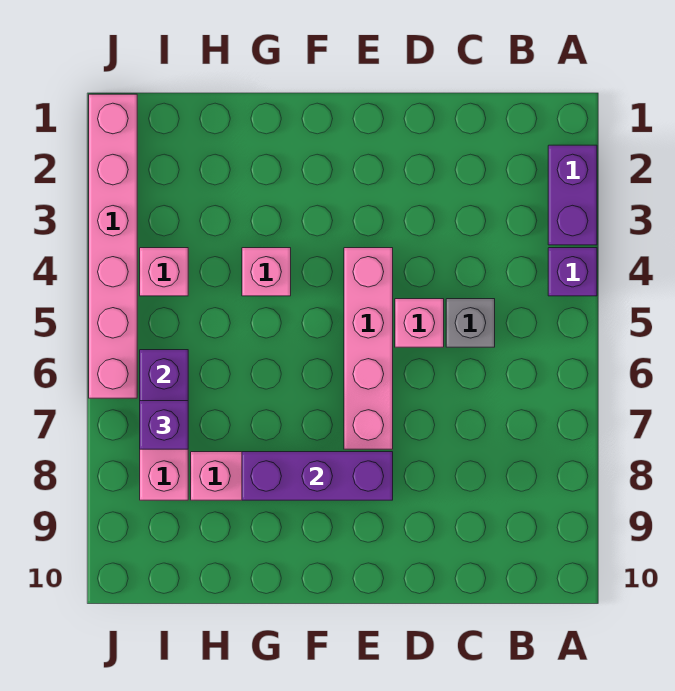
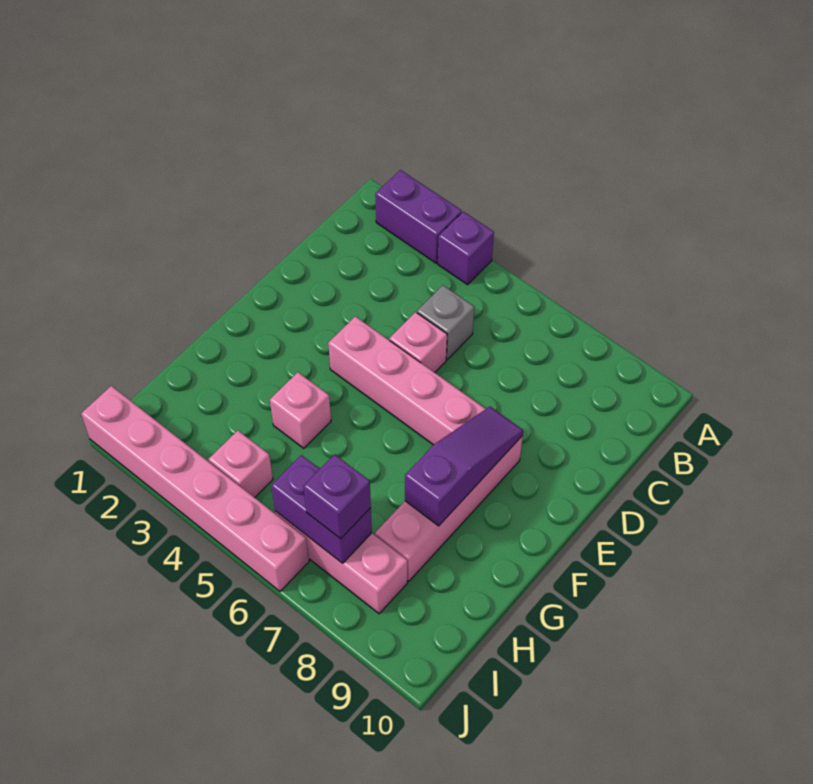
purple 1x3 brick [242,452,393,500] -> purple 1x3 slope [405,407,523,526]

